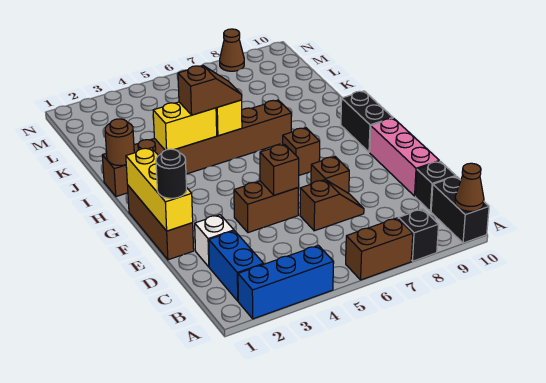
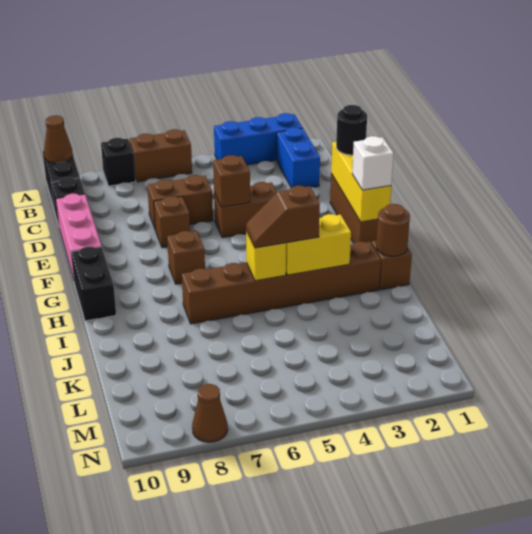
white 1x1 brick [195,215,234,267] -> white 1x1 brick moved to [352,136,394,190]
brown 1x2 slope [300,180,364,231] -> brown 1x2 brick [147,175,213,228]

